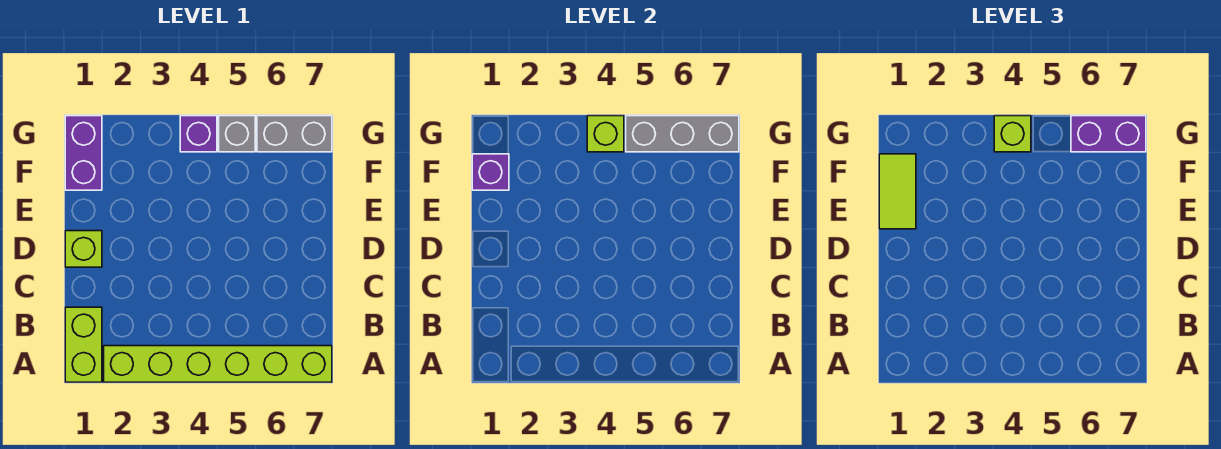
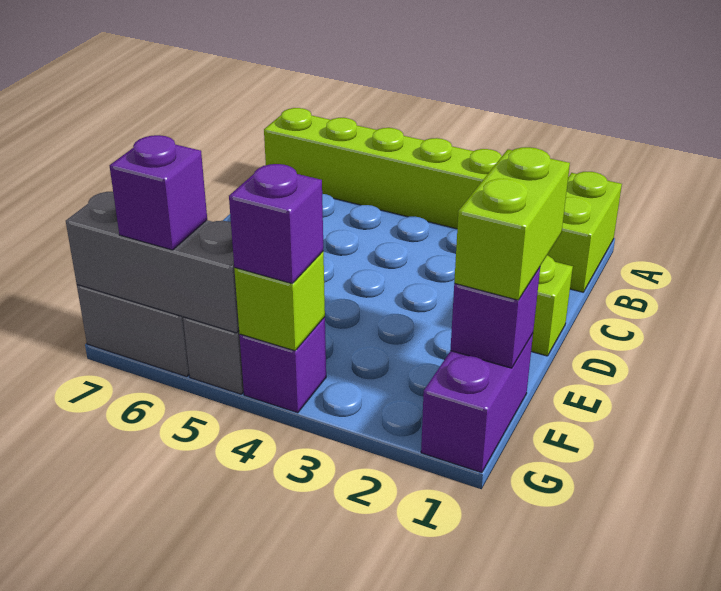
lime 1x2 tile [879,154,916,229] -> lime 1x2 brick [454,147,570,300]
lime 1x1 brick [994,116,1031,152] -> purple 1x1 brick [229,164,323,284]
purple 1x2 brick [1071,116,1146,152] -> purple 1x1 brick [109,135,207,250]

